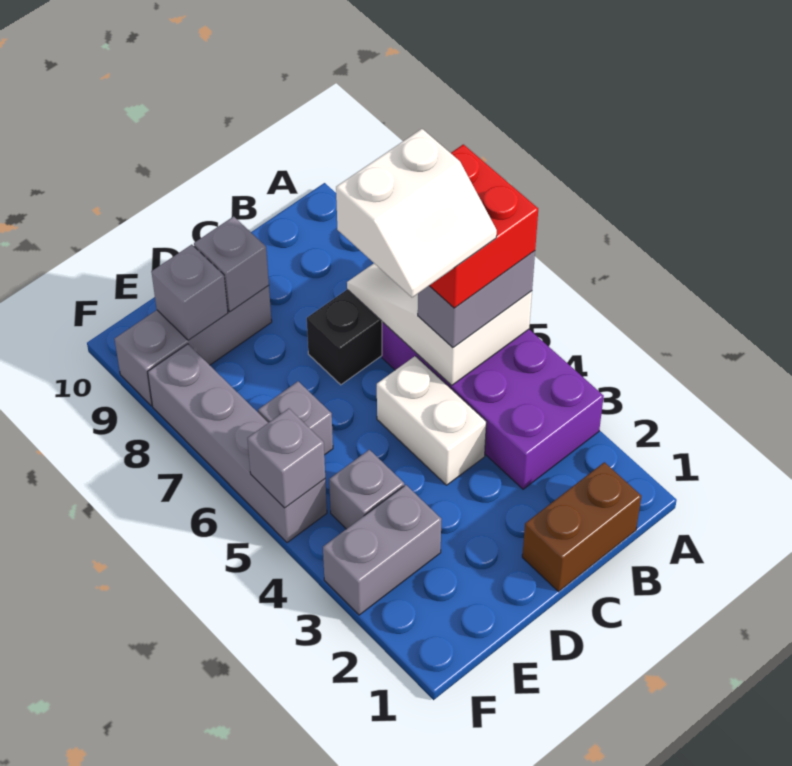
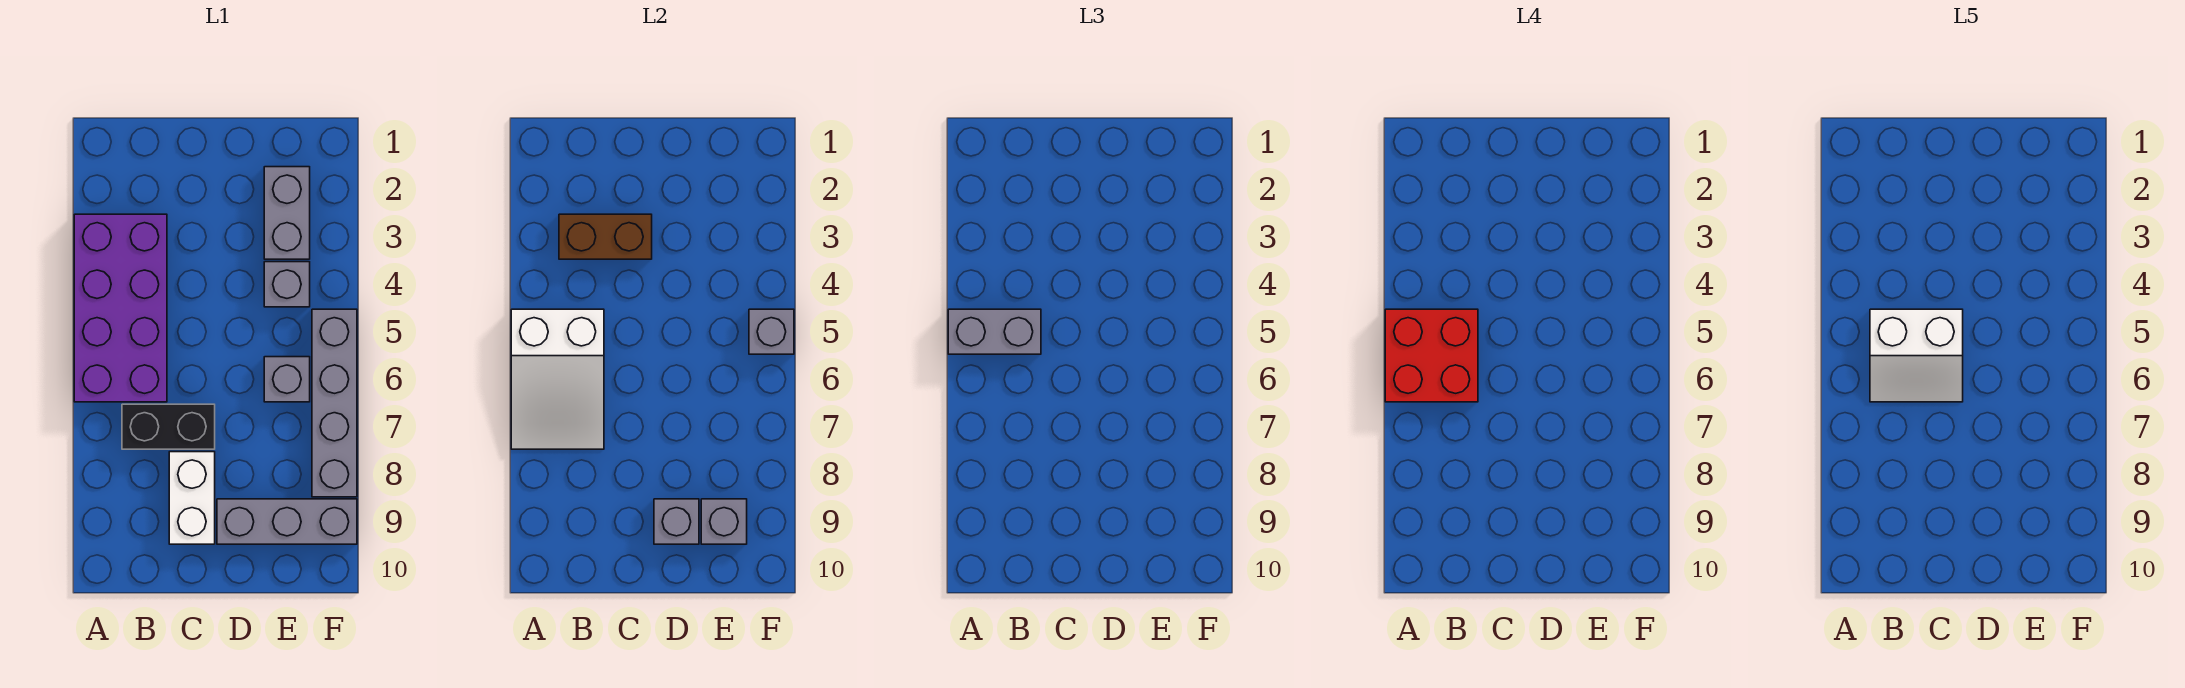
brown 1x2 brick [522,462,641,592] -> brown 1x2 brick moved to [559,214,652,259]
white 2x2 slope [336,129,497,297] -> white 2x2 slope turned to [1870,309,1963,402]
white 1x2 brick [377,356,486,485] -> white 1x2 brick moved to [169,452,215,544]
grey 1x2 brick [323,485,441,615] -> grey 1x2 brick turned to [264,167,310,259]

